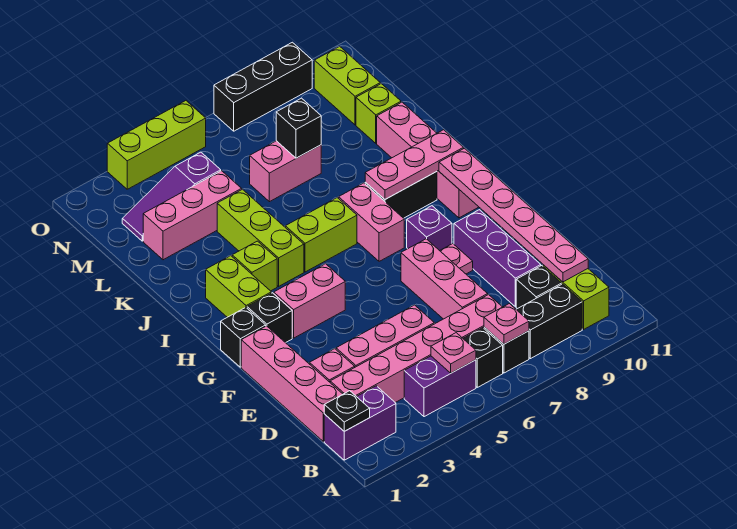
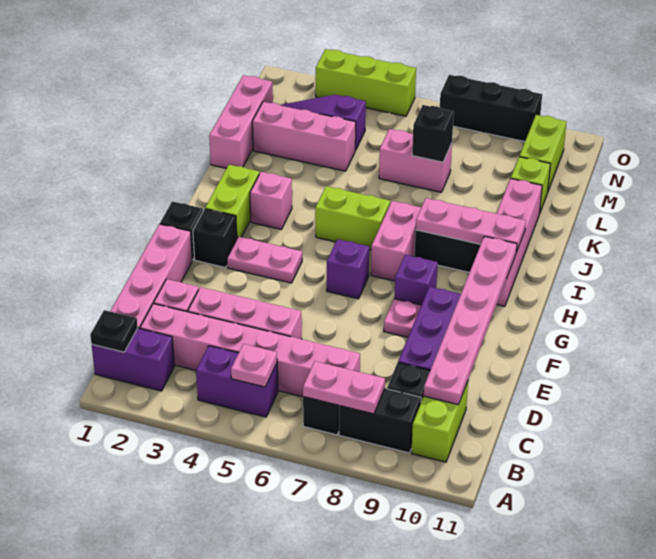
black 1x1 brick [463,328,503,387] -> none
pink 1x1 plate [484,304,529,344] -> pink 1x2 plate [303,361,385,414]
pink 1x3 brick [401,239,488,319] -> pink 1x3 brick moved to [209,75,273,168]
pink 1x2 brick [274,264,345,338] -> pink 1x2 plate [227,237,302,283]
none -> purple 1x1 brick [327,239,369,299]
lime 1x1 brick [232,241,277,291] -> pink 1x1 brick [250,172,292,229]
lime 1x3 brick [217,189,304,286] -> none

